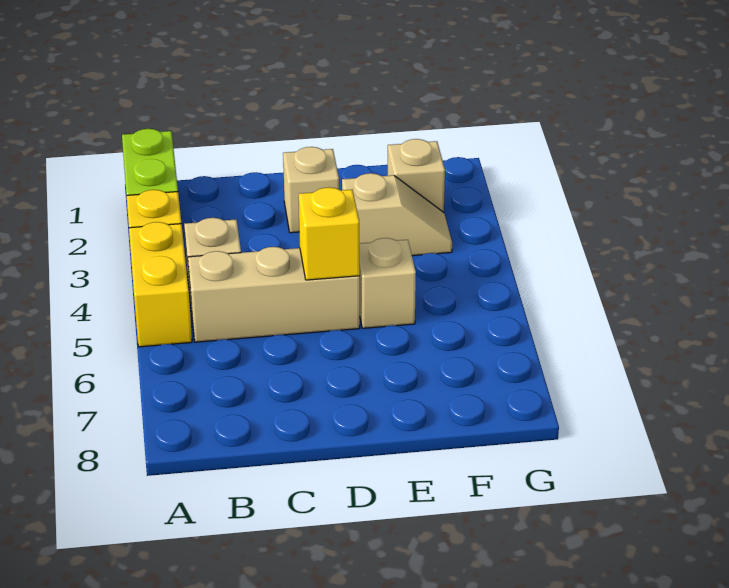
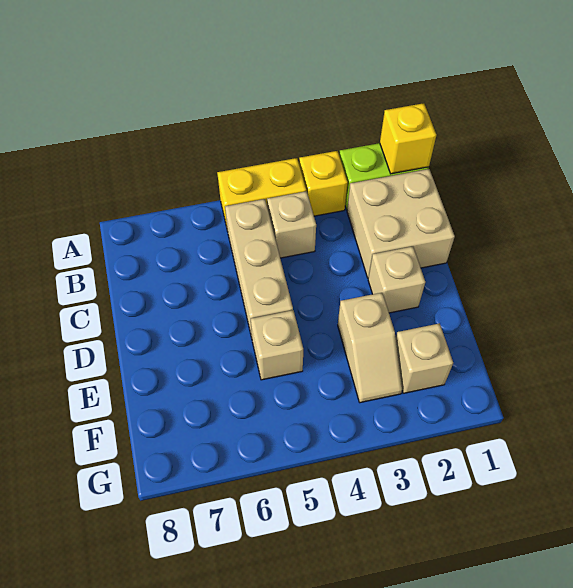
none -> tan 2x2 brick [347,169,455,278]
yellow 1x1 brick [299,187,360,280] -> yellow 1x1 brick moved to [380,103,436,174]

